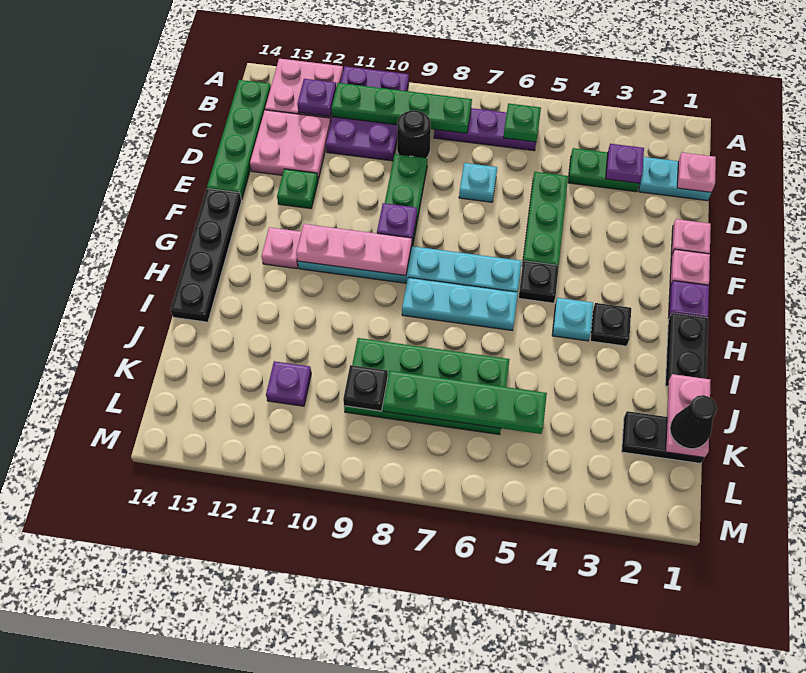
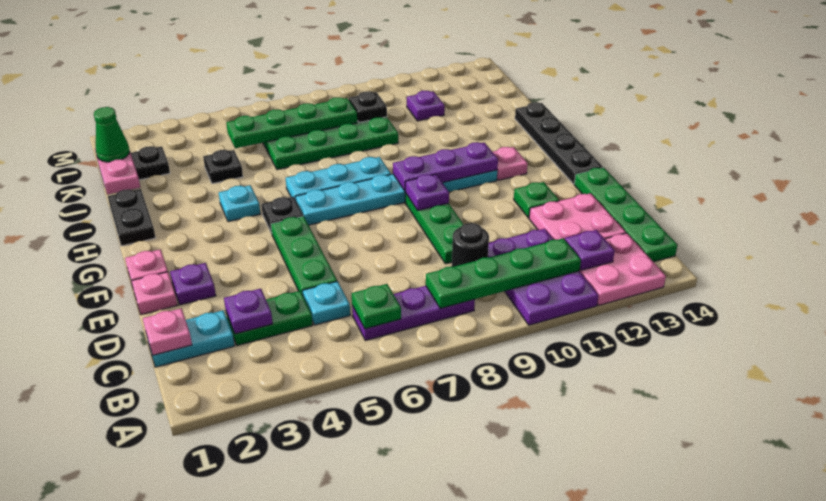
cyan 1x1 plate [459,163,497,202] -> cyan 1x1 plate moved to [303,281,350,325]
purple 1x1 plate [668,281,709,318] -> purple 1x1 plate moved to [170,263,216,305]
pink 1x3 plate [297,224,412,276] -> purple 1x3 plate [393,142,498,191]
black 1x1 plate [590,303,631,346] -> black 1x1 plate moved to [203,150,243,184]
black 1x1 cone [670,395,717,449] -> green 1x1 cone [94,107,130,162]

